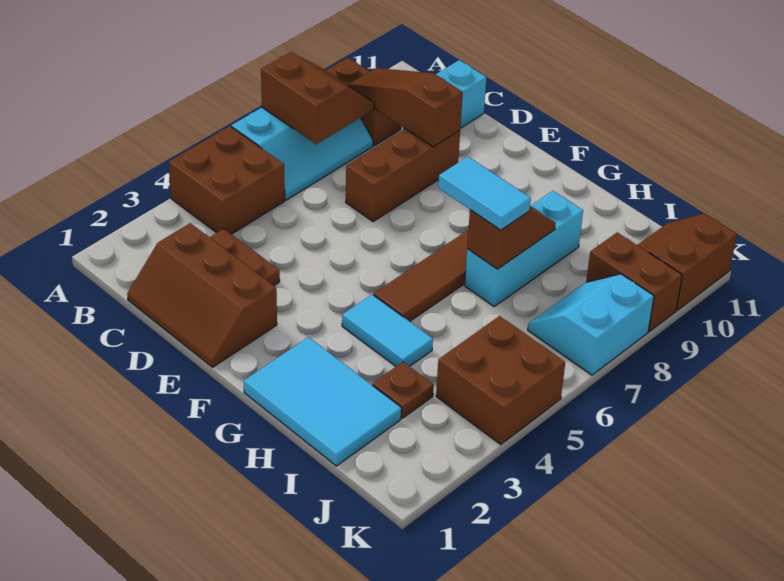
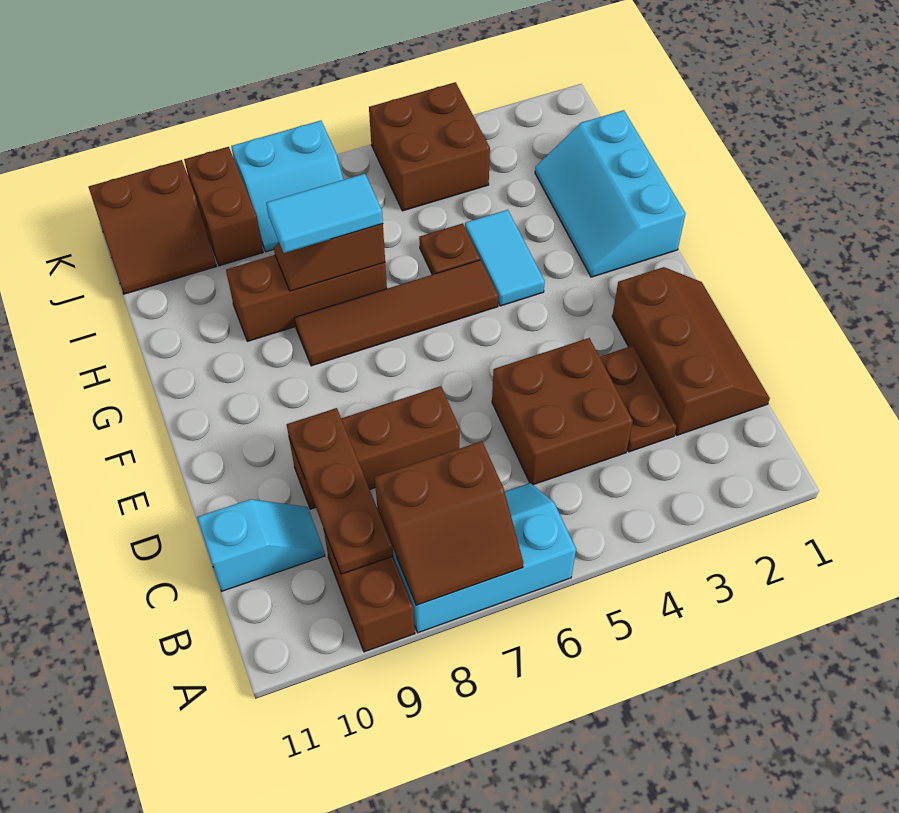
brown 2x2 brick [169,126,285,234] -> brown 2x2 brick moved to [492,338,633,485]
brown 2x2 slope [261,52,374,144] -> brown 2x2 slope turned to [375,441,523,605]
brown 1x3 slope [349,68,463,147] -> brown 1x3 plate [287,408,393,574]
cyan 2x3 tile [244,337,402,466] -> cyan 2x3 slope [535,110,685,277]
cyan 1x2 tile [438,157,531,230] -> cyan 1x2 tile turned to [266,174,383,253]
cyan 1x3 brick [464,191,583,306] -> brown 1x3 brick [226,255,387,341]
brown 1x1 plate [372,362,434,418] -> brown 1x1 plate moved to [419,223,480,275]

